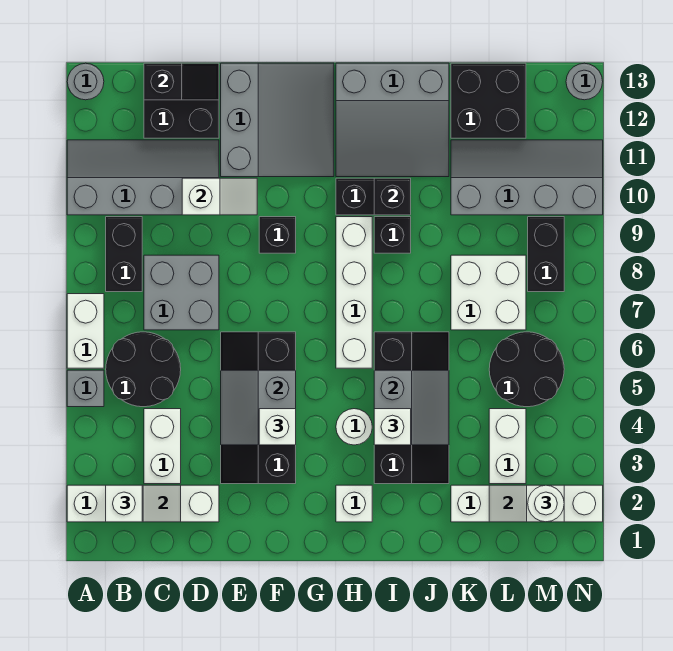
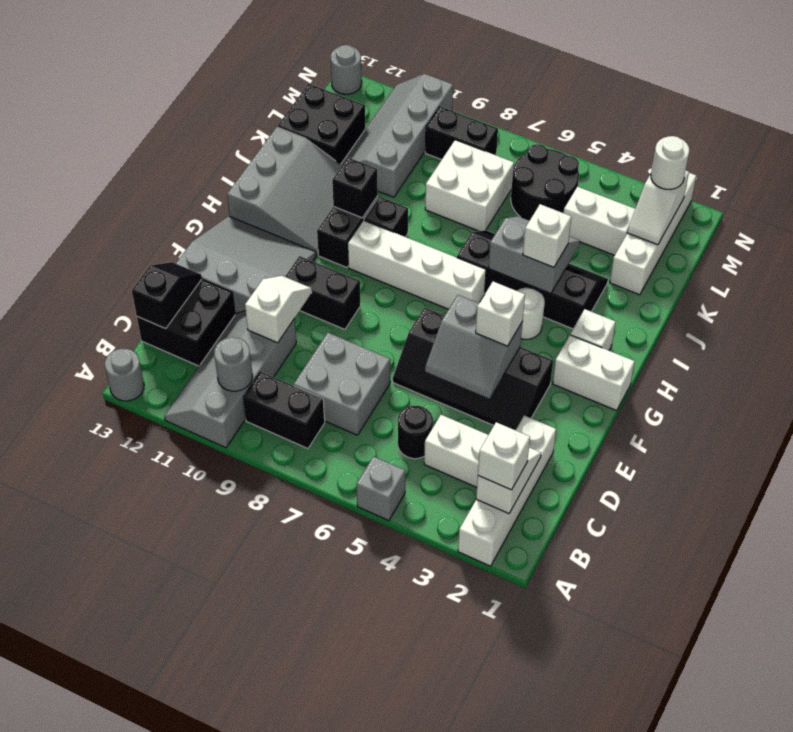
white 1x2 brick [67,294,104,368] -> white 1x2 brick moved to [553,335,635,411]
black 2x2 round brick [106,332,181,407] -> black 1x1 round brick [398,406,433,459]
none -> grey 1x1 round brick [214,337,253,391]
black 1x1 brick [259,217,296,253] -> black 1x2 brick [285,256,361,329]

